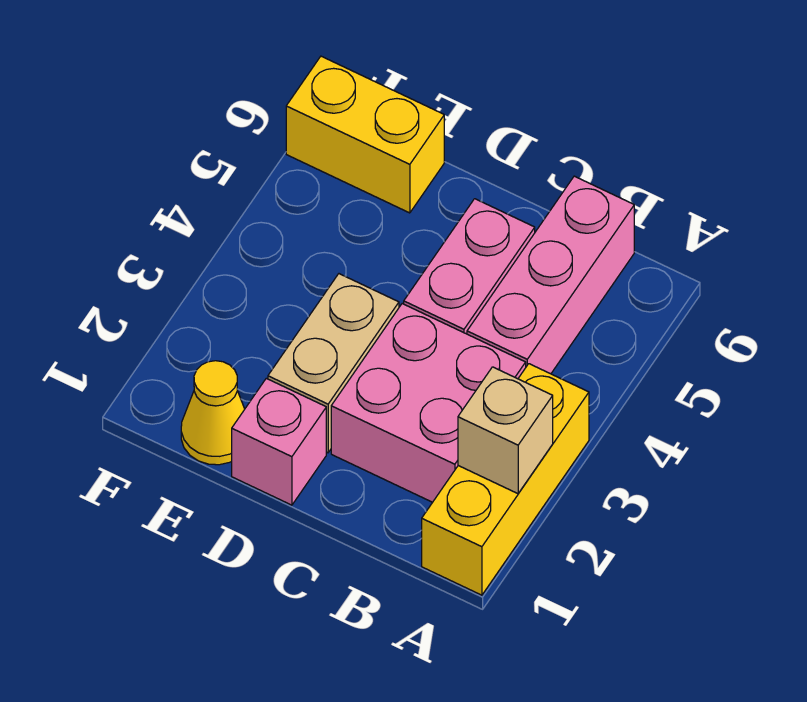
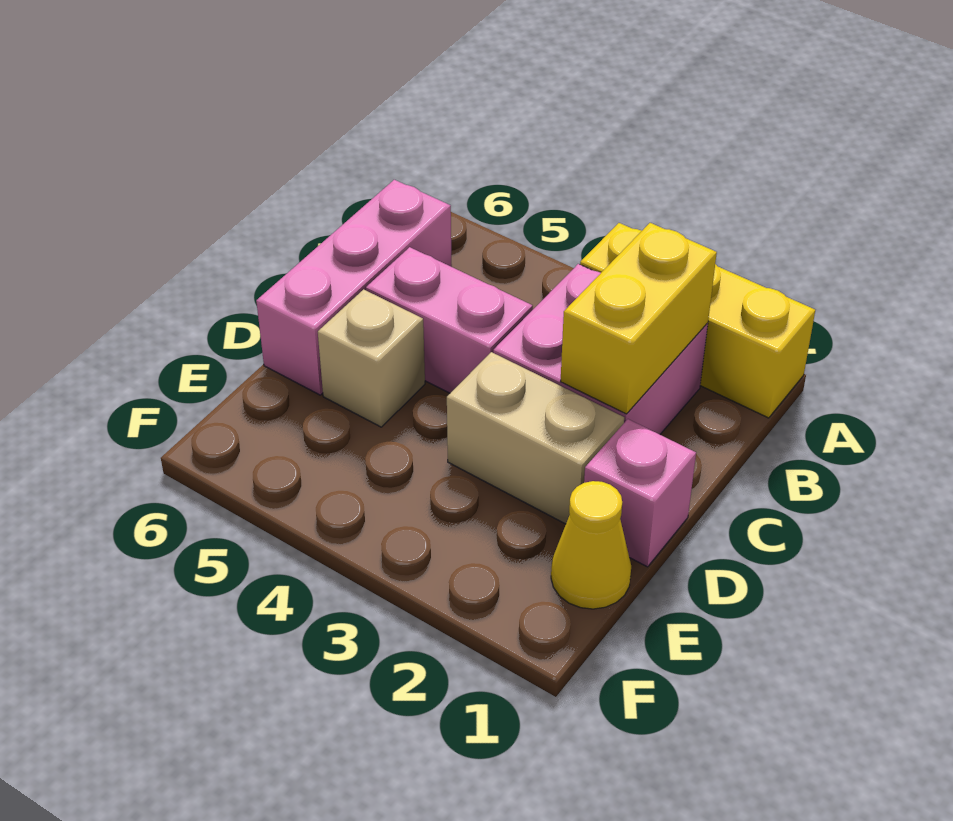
tan 1x1 brick [458,367,553,494] -> tan 1x1 brick moved to [318,289,425,427]
pink 1x3 brick [467,176,634,374] -> pink 1x3 brick turned to [256,180,452,395]
yellow 1x2 brick [286,56,444,213] -> yellow 1x2 brick moved to [560,223,717,414]

